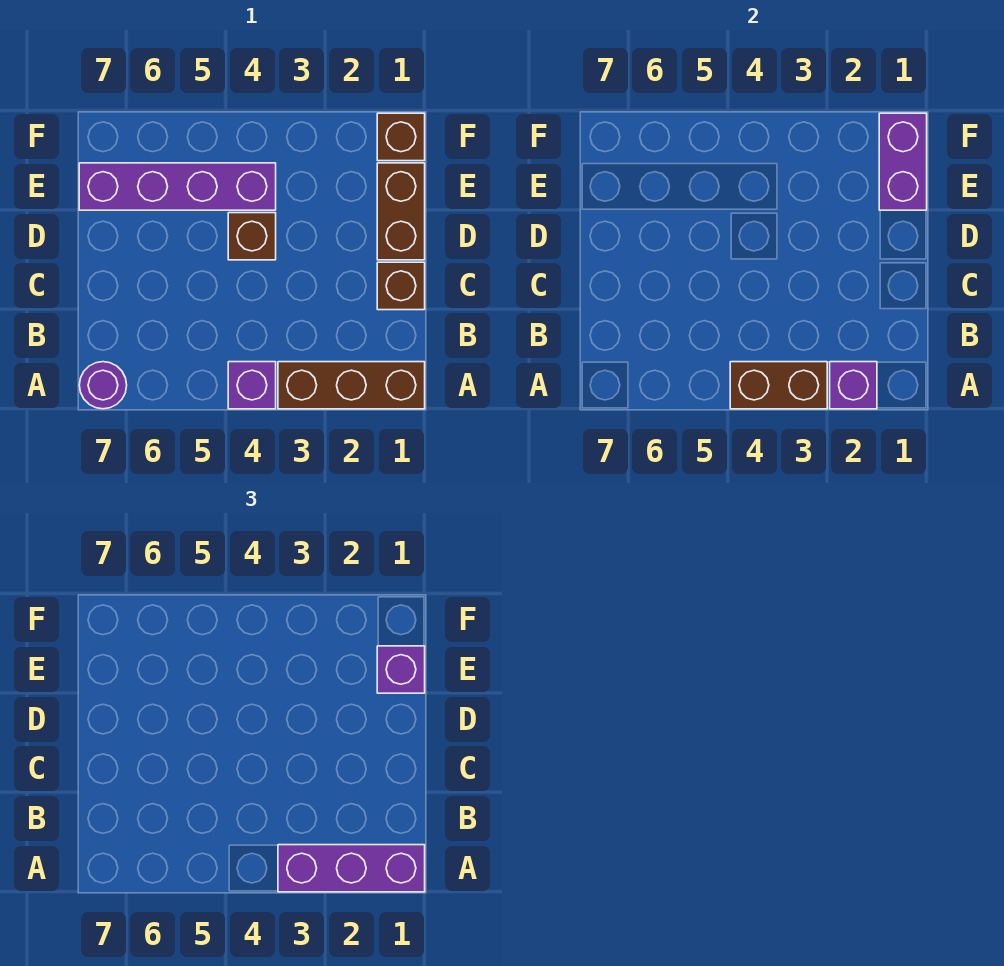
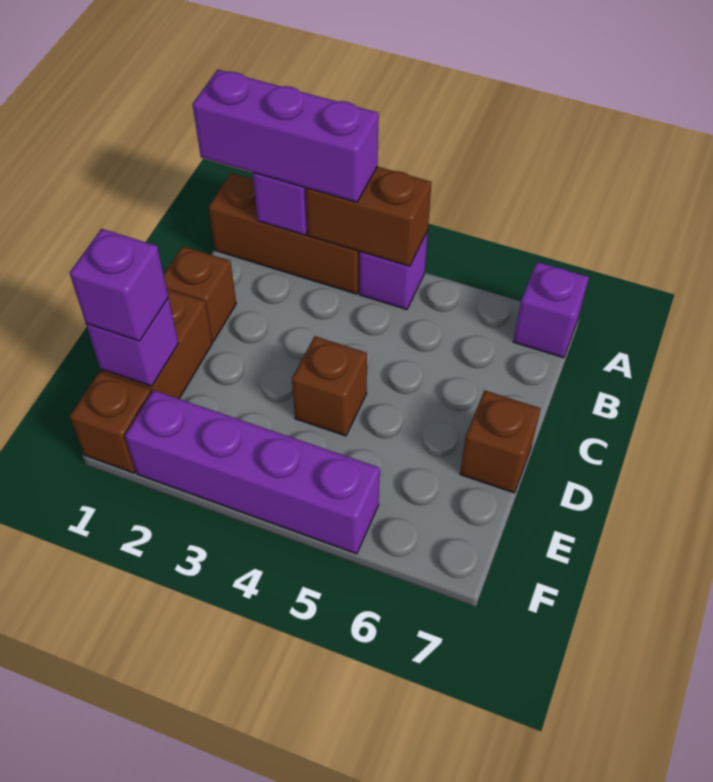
purple 1x1 round brick [79,362,127,409] -> purple 1x1 brick [513,262,589,358]
none -> brown 1x1 brick [460,390,541,493]
purple 1x2 brick [879,113,927,210] -> purple 1x1 brick [86,298,178,386]
purple 1x4 brick [79,163,276,210] -> purple 1x4 brick moved to [125,390,380,554]

